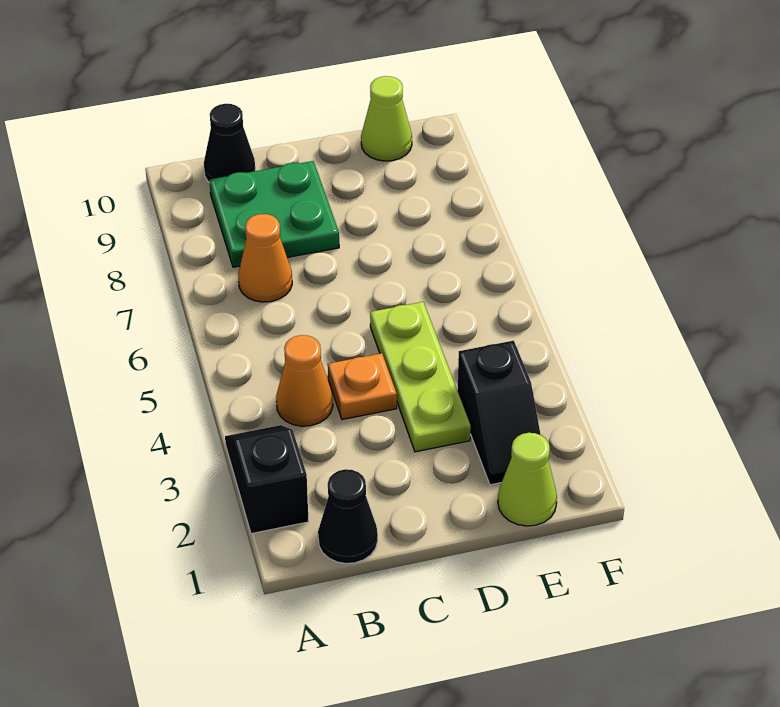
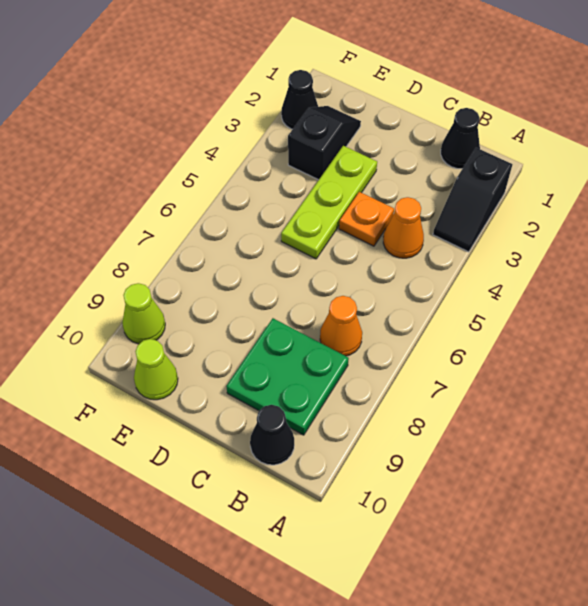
lime 1x1 cone [498,433,557,526] -> lime 1x1 cone moved to [122,283,165,344]
none -> black 1x1 cone [281,70,318,129]

